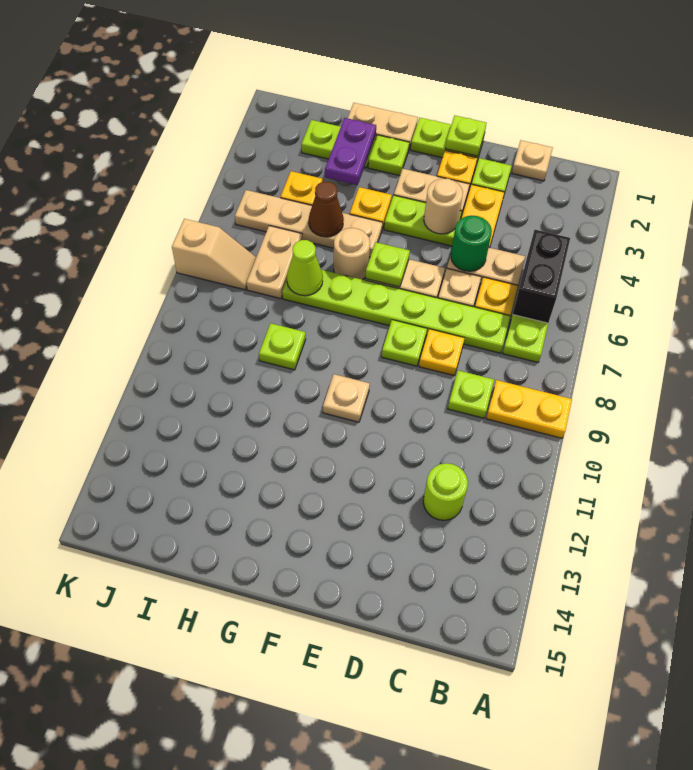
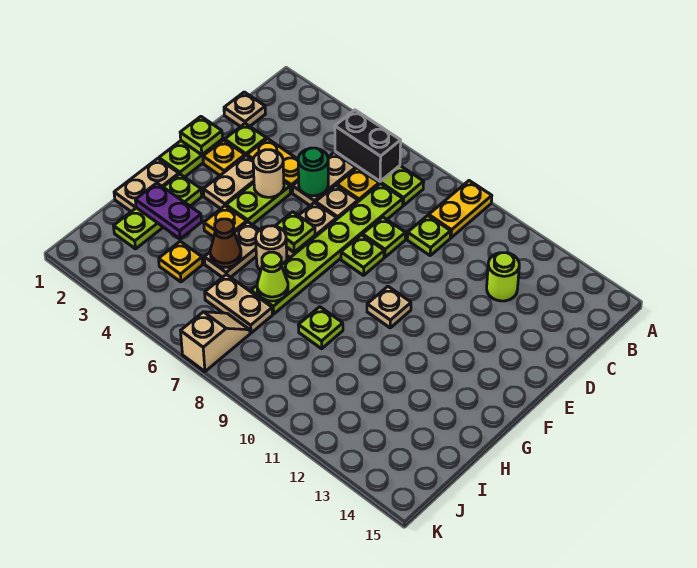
yellow 1x1 plate [419,329,464,376] -> lime 1x1 plate [362,217,405,257]
tan 1x4 plate [235,190,383,257] -> tan 1x2 plate [204,222,259,277]

